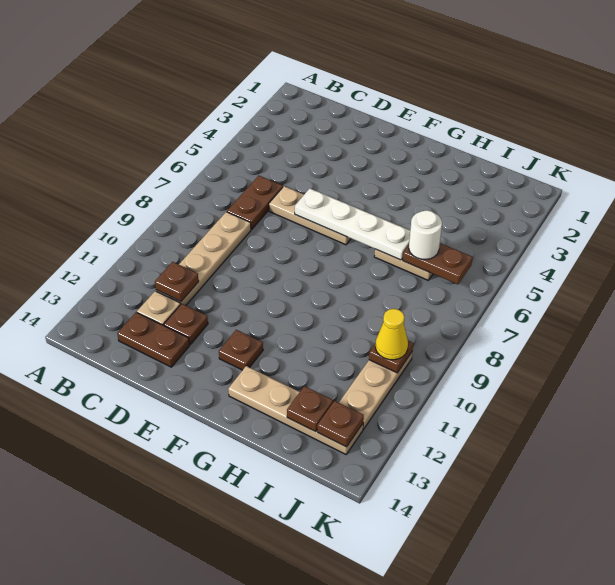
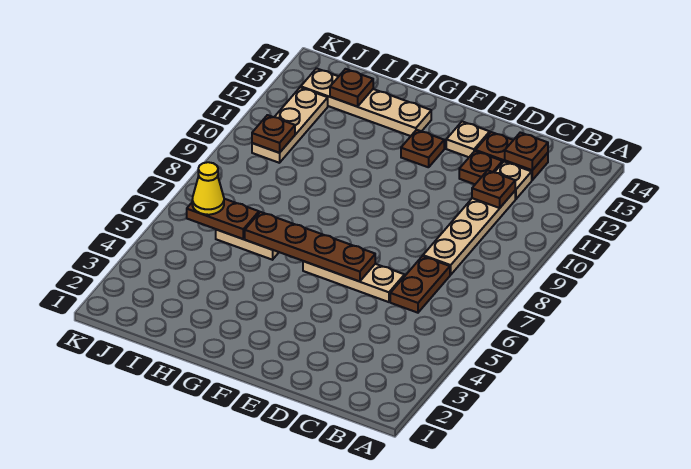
white 1x4 plate [295,188,410,260] -> brown 1x4 plate [245,212,375,282]
none -> tan 1x1 plate [446,121,490,157]
white 1x1 round brick [409,210,442,259] -> none
yellow 1x1 cone [375,309,408,360] -> yellow 1x1 cone moved to [192,162,224,215]
brown 1x1 plate [317,401,364,447] -> brown 1x1 plate moved to [505,132,548,170]

